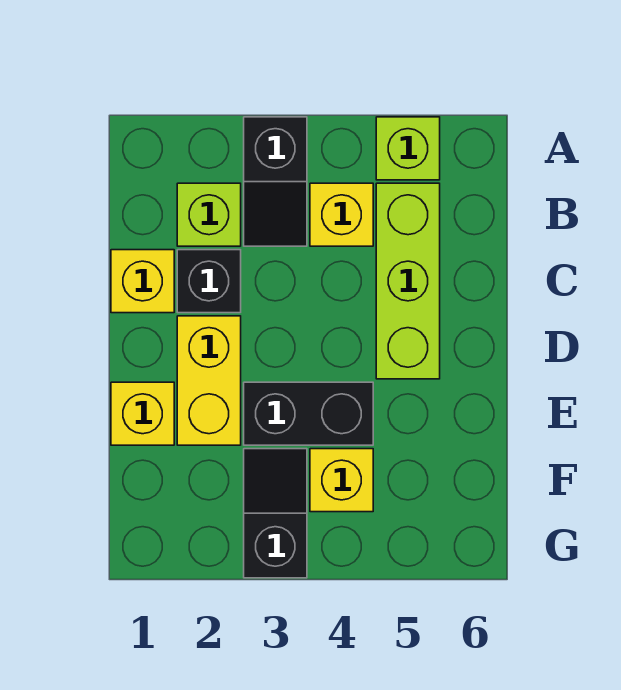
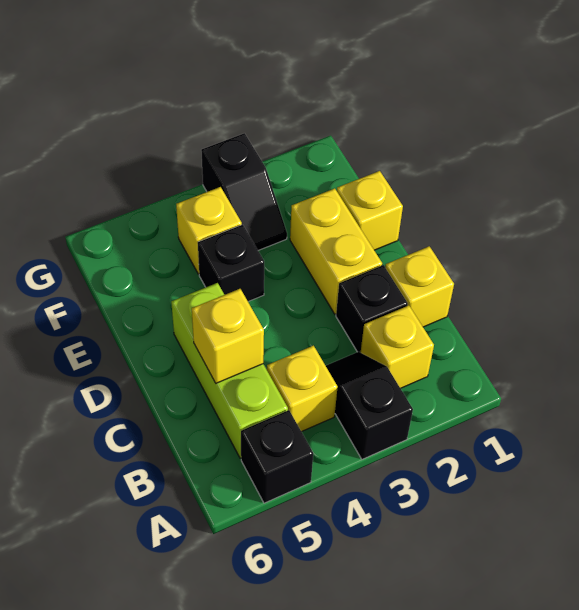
lime 1x1 brick [376,117,440,180] -> black 1x1 brick [241,410,313,503]
lime 1x1 brick [177,183,241,246] -> yellow 1x1 brick [361,305,434,388]
none -> yellow 1x1 brick [192,289,264,383]
black 1x2 brick [244,382,373,445] -> black 1x1 brick [198,225,264,302]

